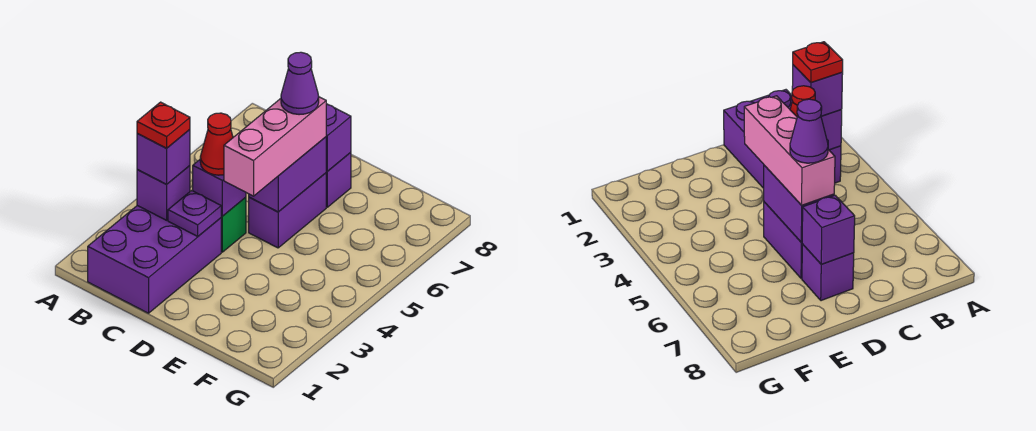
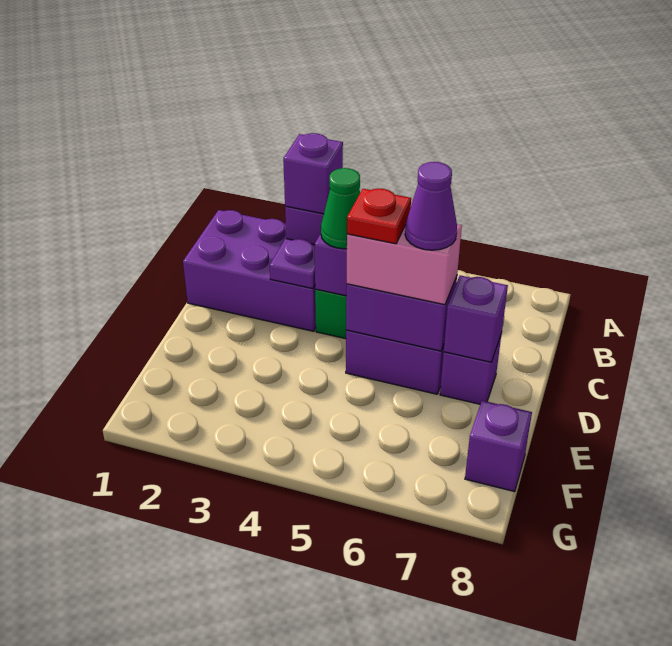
red 1x1 plate [137,102,190,148] -> red 1x1 plate moved to [347,189,411,244]
red 1x1 cone [200,113,233,175] -> green 1x1 cone [321,168,360,249]
pink 1x3 brick [224,97,326,196] -> pink 1x2 brick [347,224,462,305]
none -> purple 1x1 brick [465,401,532,492]

